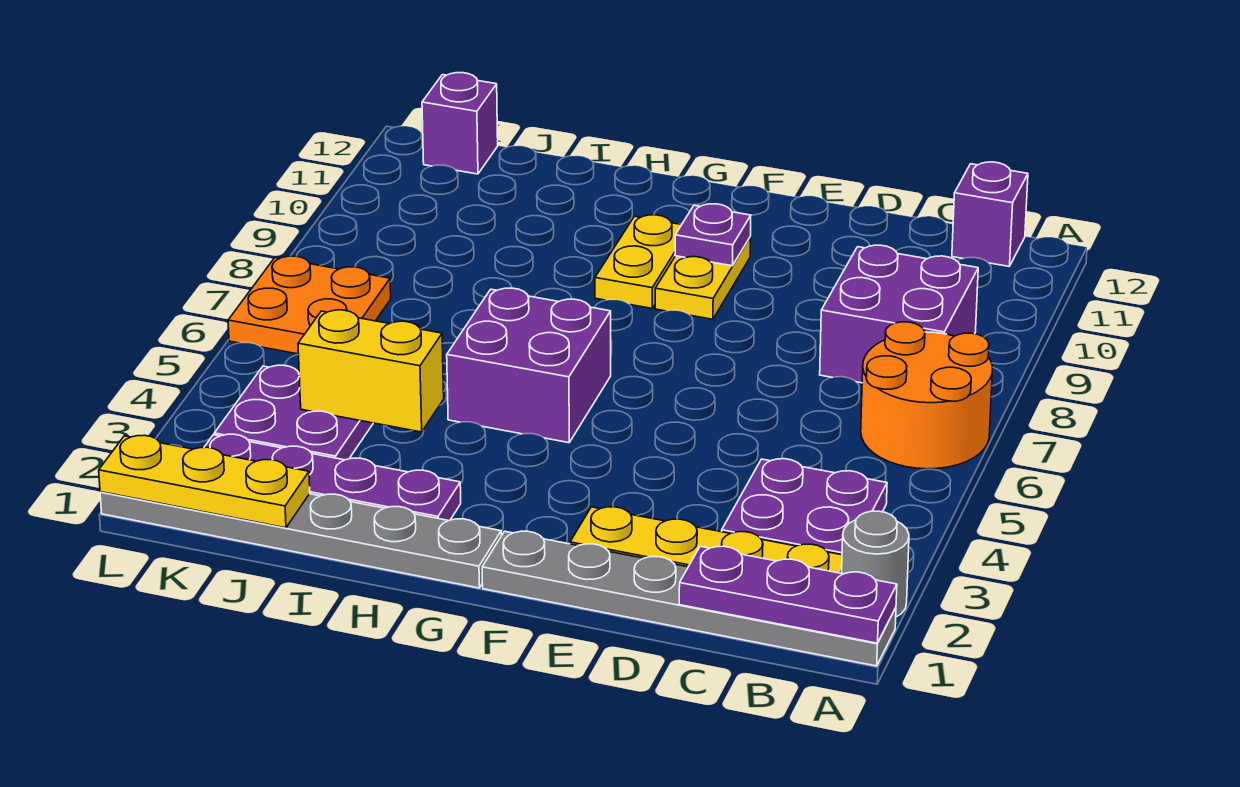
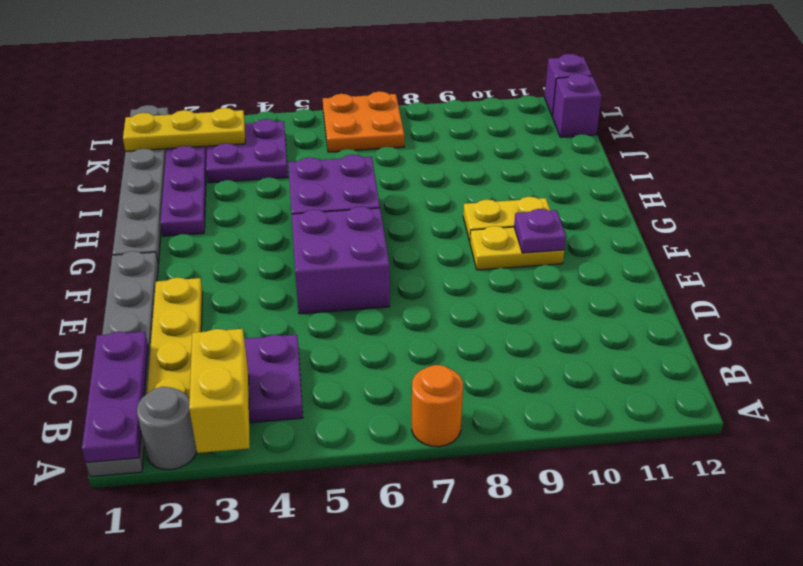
orange 2x2 round brick [861,322,993,469] -> orange 1x1 round brick [412,365,463,447]
purple 2x2 brick [820,245,978,383] -> purple 2x2 brick moved to [292,207,390,314]
purple 1x1 brick [952,162,1028,266] -> purple 1x1 brick moved to [545,54,592,116]
yellow 1x2 brick [298,310,444,432] -> yellow 1x2 brick moved to [189,329,250,453]
yellow 1x3 plate [99,435,310,528] -> yellow 1x3 plate turned to [123,108,245,151]

